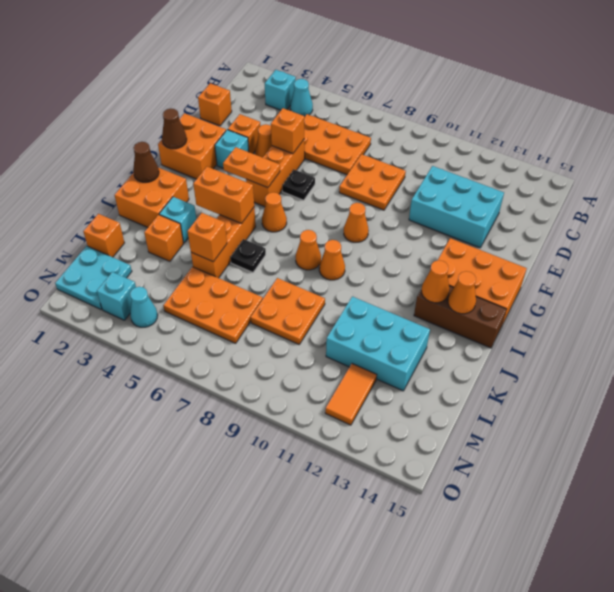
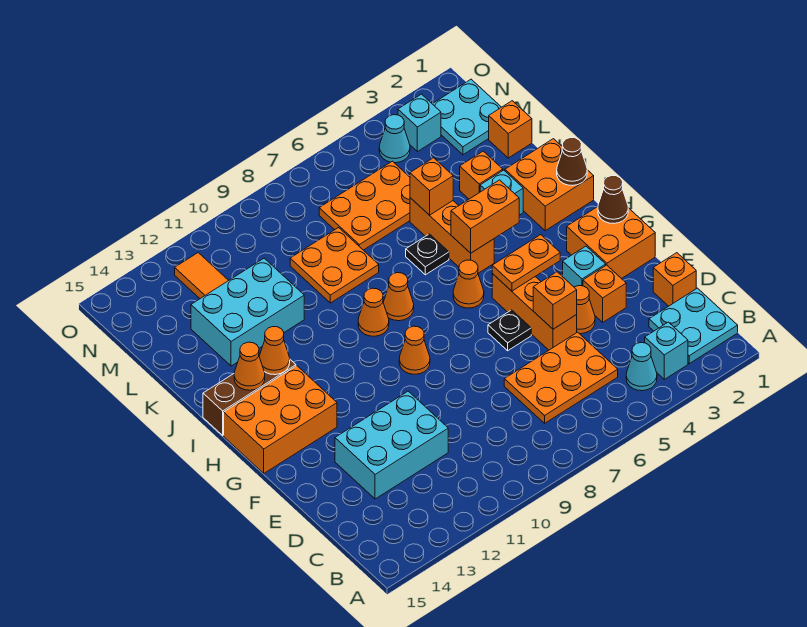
none -> cyan 2x2 plate [649,288,738,364]
orange 2x2 plate [339,154,406,210] -> none

